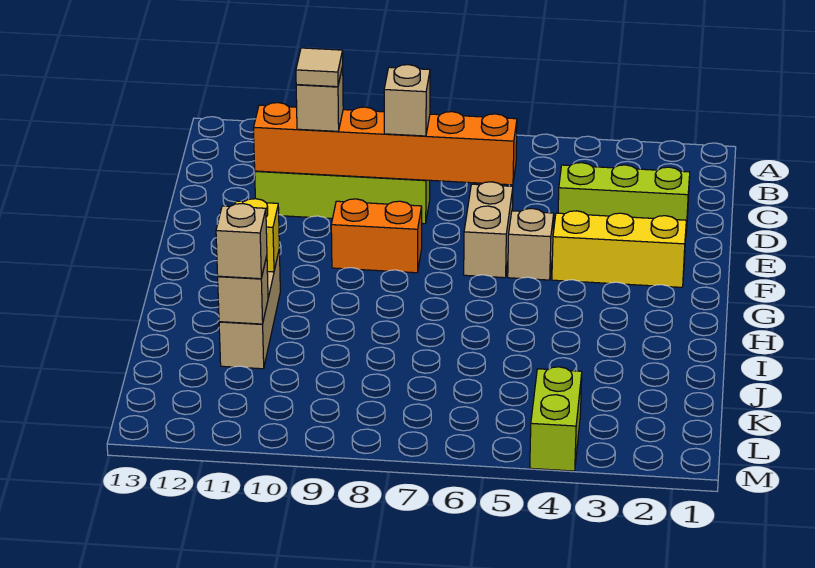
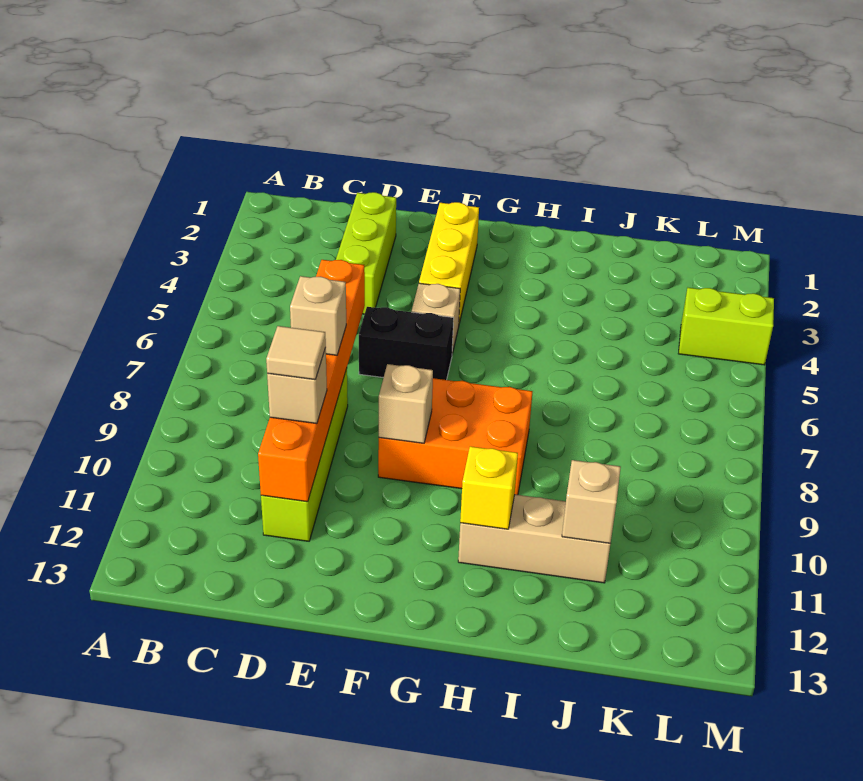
tan 1x2 brick [464,182,513,278] -> black 1x2 brick [359,307,454,380]
orange 1x2 brick [331,199,422,273] -> orange 2x3 brick [378,378,533,495]
tan 1x1 brick [216,203,267,279] -> tan 1x1 brick moved to [379,364,433,443]

